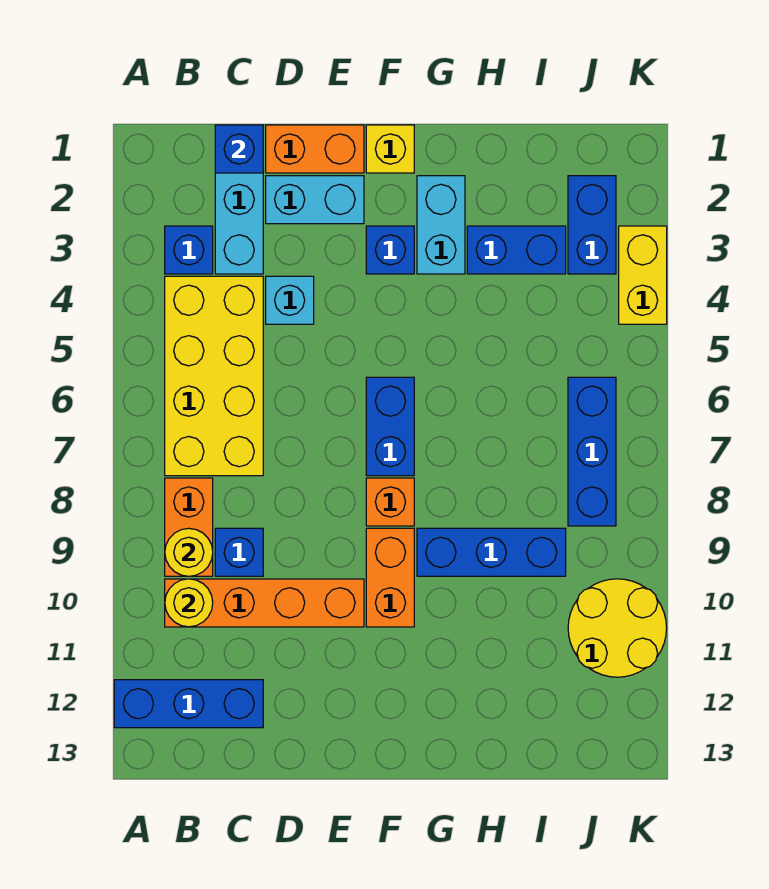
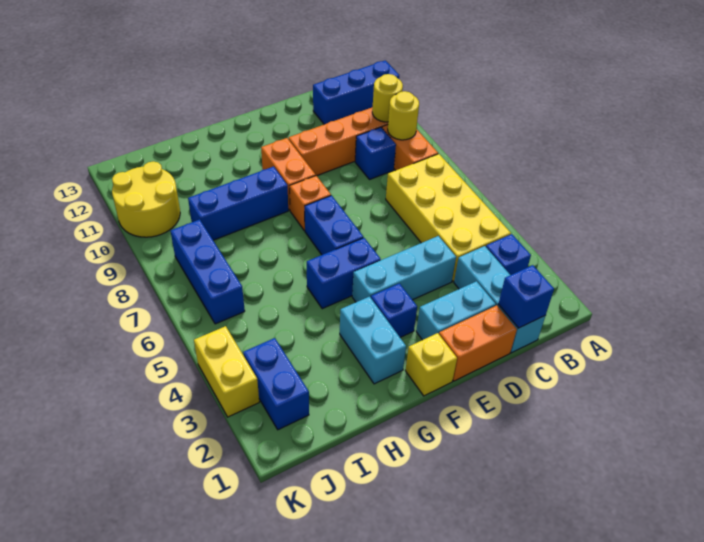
cyan 1x1 brick [266,276,314,324] -> cyan 1x3 brick [352,236,456,302]
blue 1x2 brick [467,226,566,274] -> blue 1x2 brick moved to [307,238,381,309]

